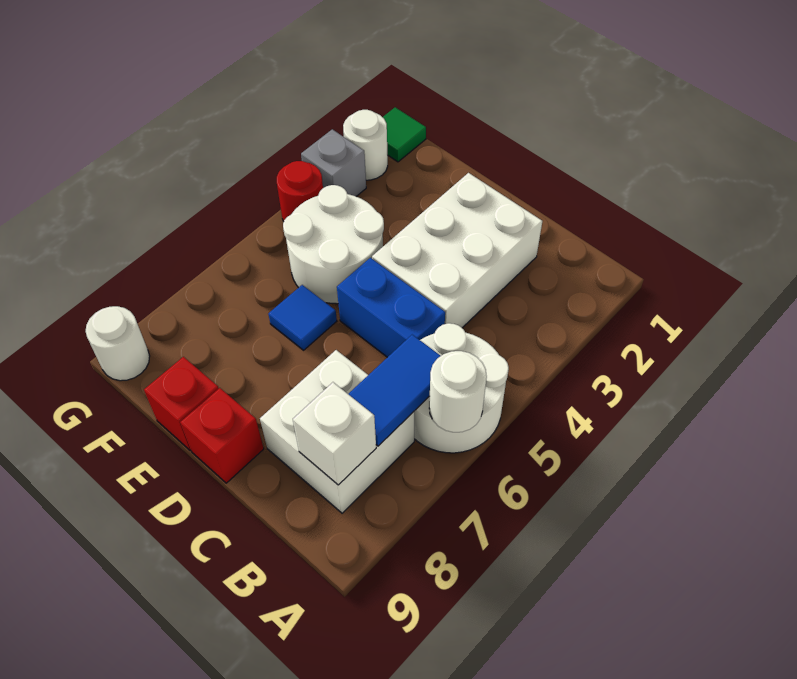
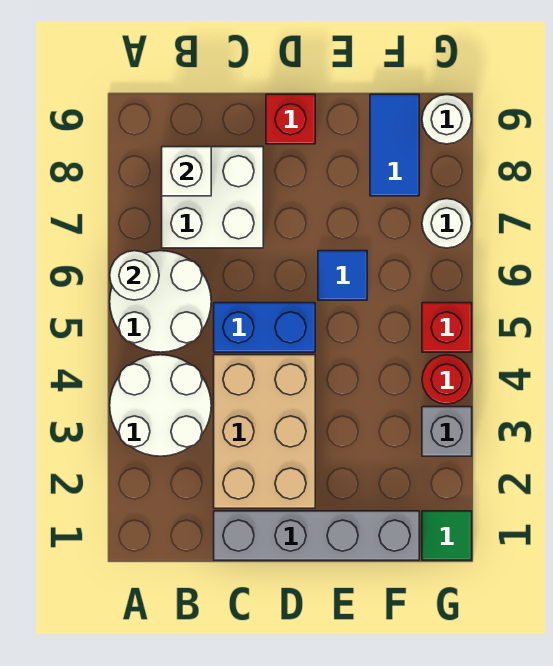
blue 1x2 tile [349,335,440,446] -> blue 1x2 tile moved to [370,94,419,196]
none -> grey 1x4 brick [214,511,419,560]
white 2x3 brick [372,173,542,328] -> tan 2x3 brick [214,355,315,508]
white 2x2 round brick [283,185,384,304] -> white 2x2 round brick moved to [110,355,211,456]
red 1x1 brick [144,357,219,451] -> red 1x1 brick moved to [422,303,472,352]
white 1x1 round brick [343,110,388,180] -> white 1x1 round brick moved to [422,199,472,248]

